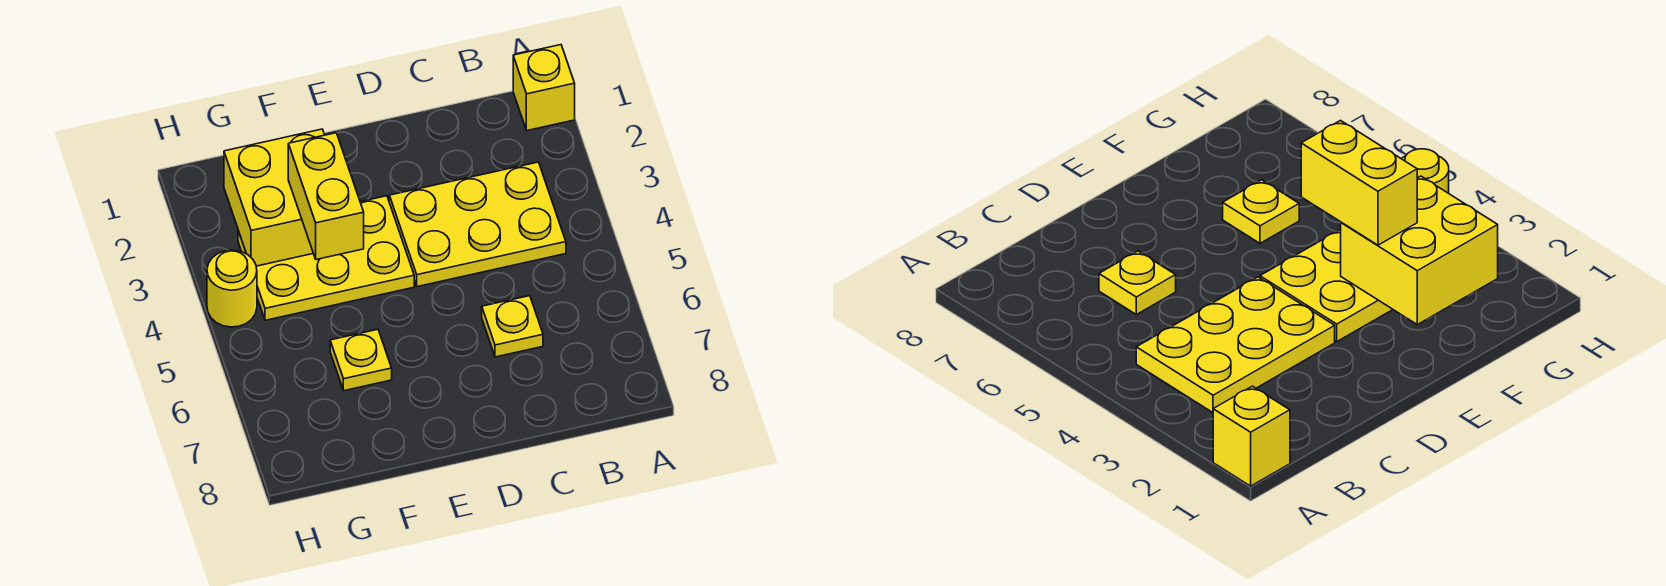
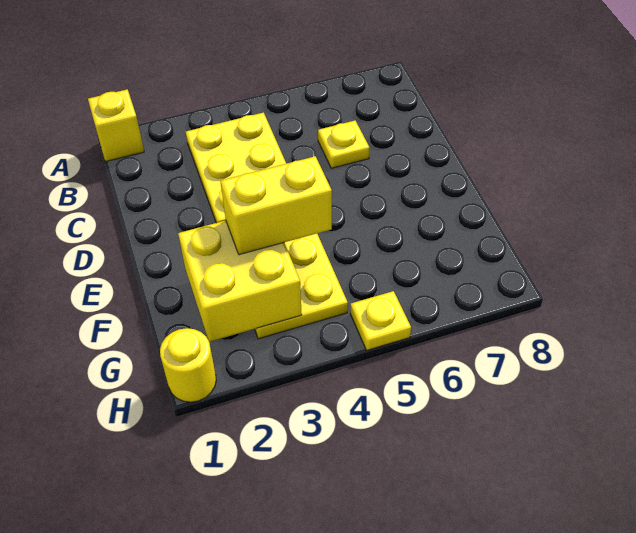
yellow 1x1 plate [330,329,392,391] -> yellow 1x1 plate moved to [350,291,411,350]
yellow 1x1 round brick [207,250,257,327] -> yellow 1x1 round brick moved to [160,328,216,402]

